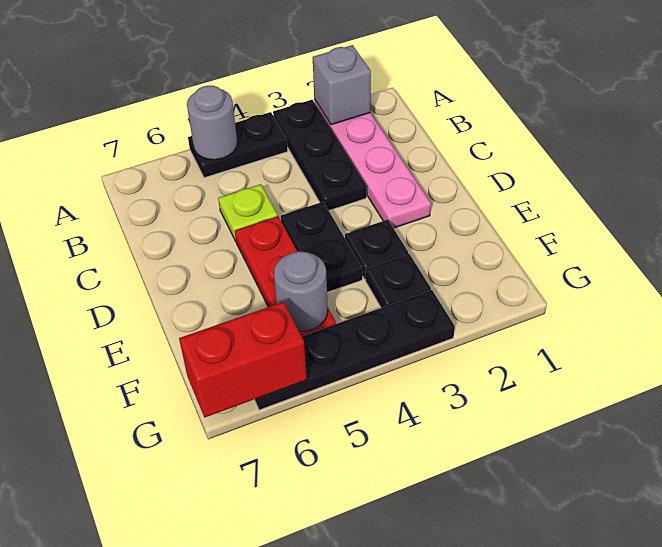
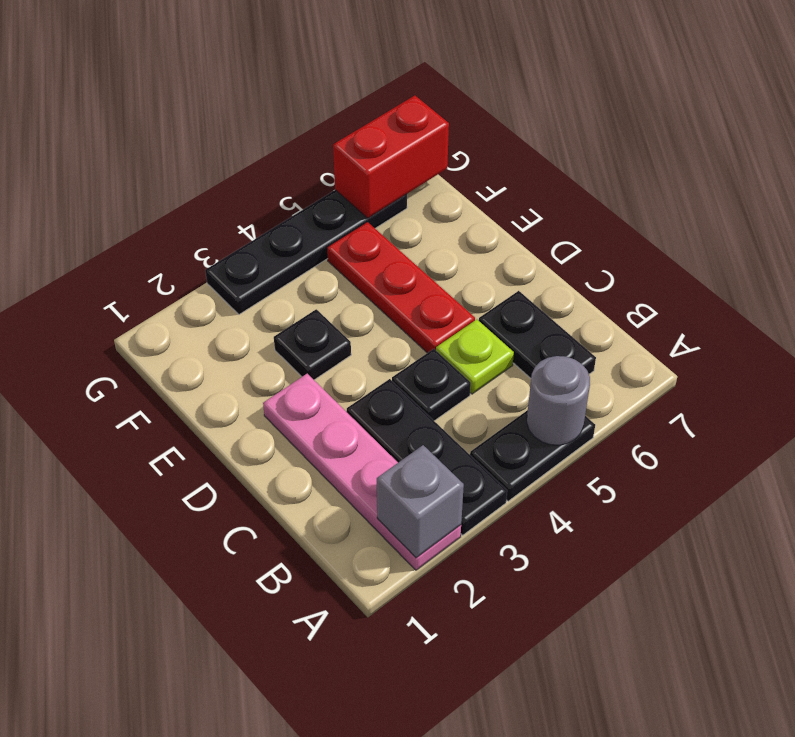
black 1x2 plate [281,202,362,292] -> black 1x2 plate moved to [479,291,596,378]
black 1x1 plate [365,254,431,308] -> black 1x1 plate moved to [392,349,471,421]
grey 1x1 round brick [274,251,328,331] -> none

